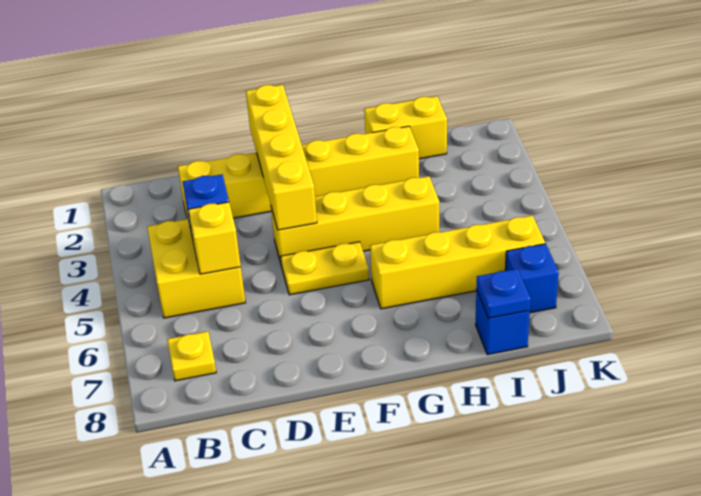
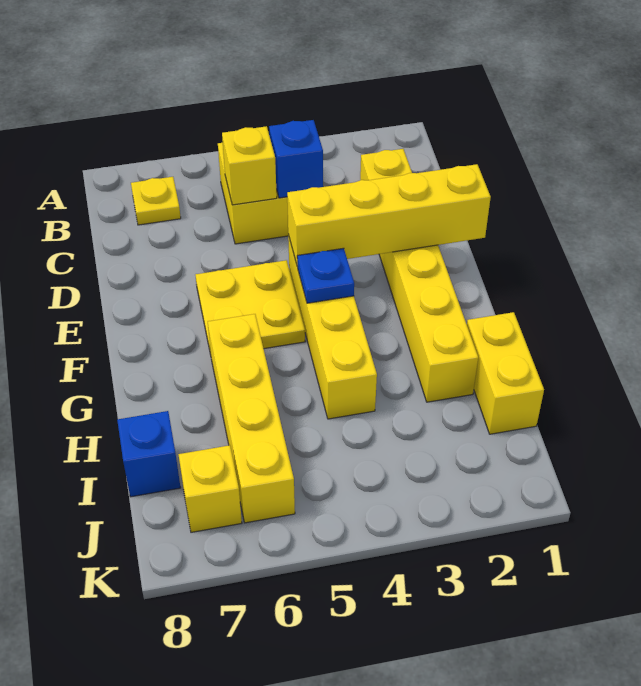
yellow 1x2 plate [281,242,369,295] -> yellow 2x2 plate [196,260,305,355]
blue 1x1 plate [476,269,531,318] -> blue 1x1 plate moved to [297,248,354,303]
blue 1x1 brick [505,244,559,313] -> yellow 1x1 brick [178,445,242,532]

